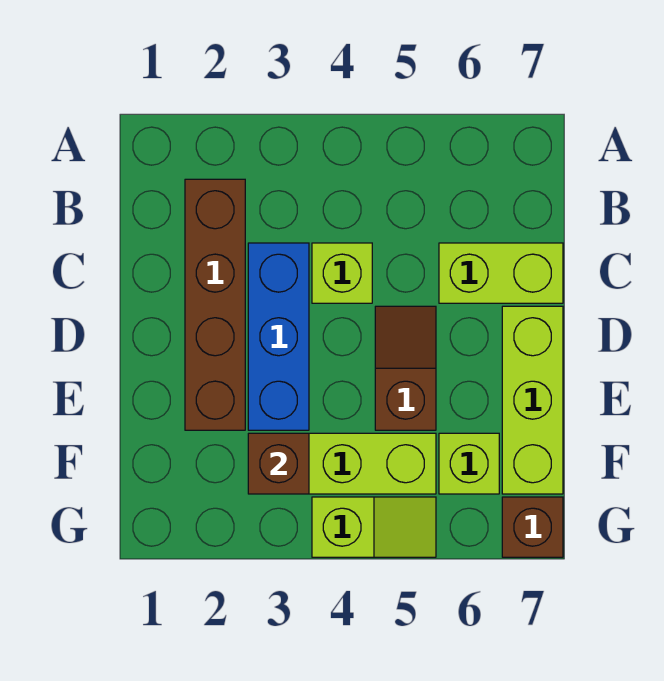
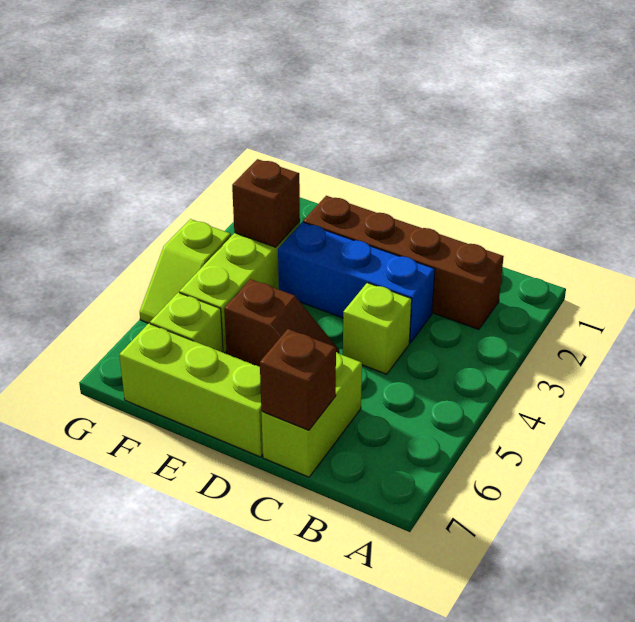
brown 1x1 brick [502,497,563,557] -> brown 1x1 brick moved to [260,329,336,430]

